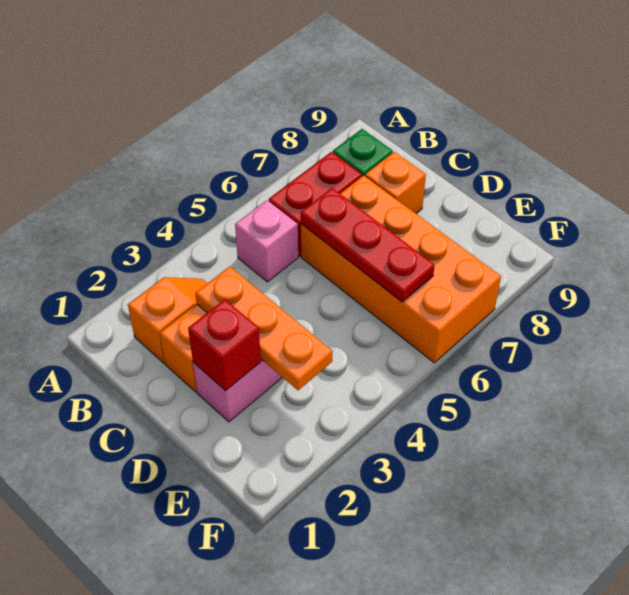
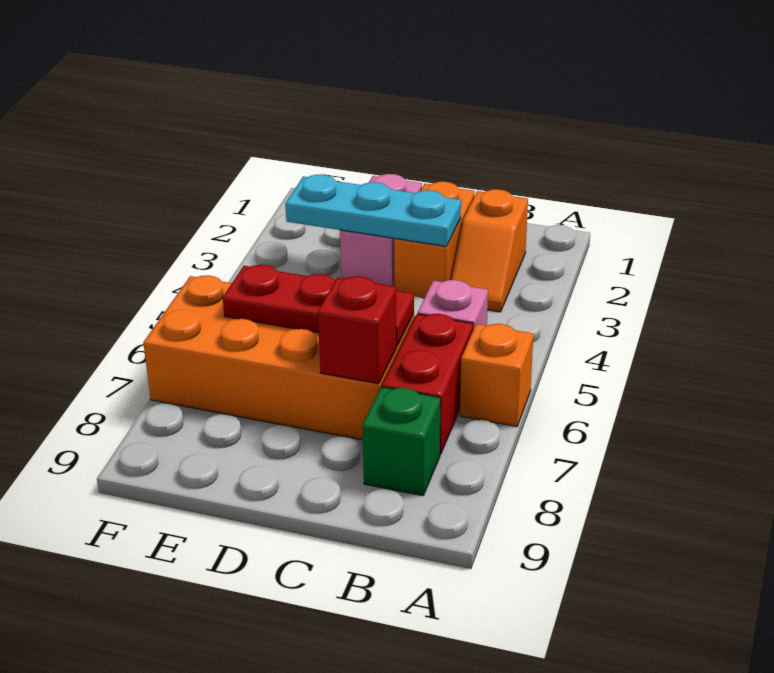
orange 1x3 plate [195,266,333,390] -> cyan 1x3 plate [285,174,461,247]
orange 1x1 brick [365,152,426,213] -> orange 1x1 brick moved to [460,324,533,427]
red 1x1 brick [188,299,261,391] -> red 1x1 brick moved to [318,276,397,384]

